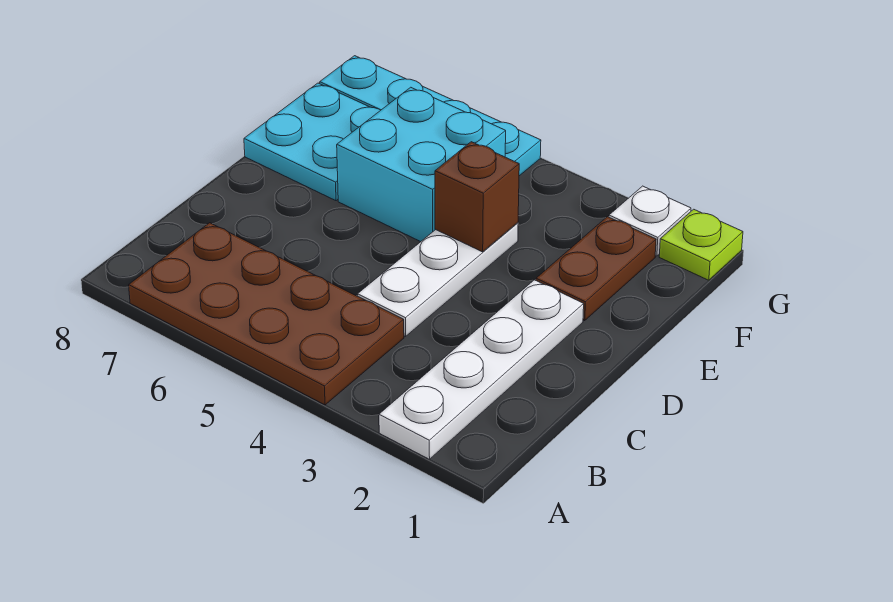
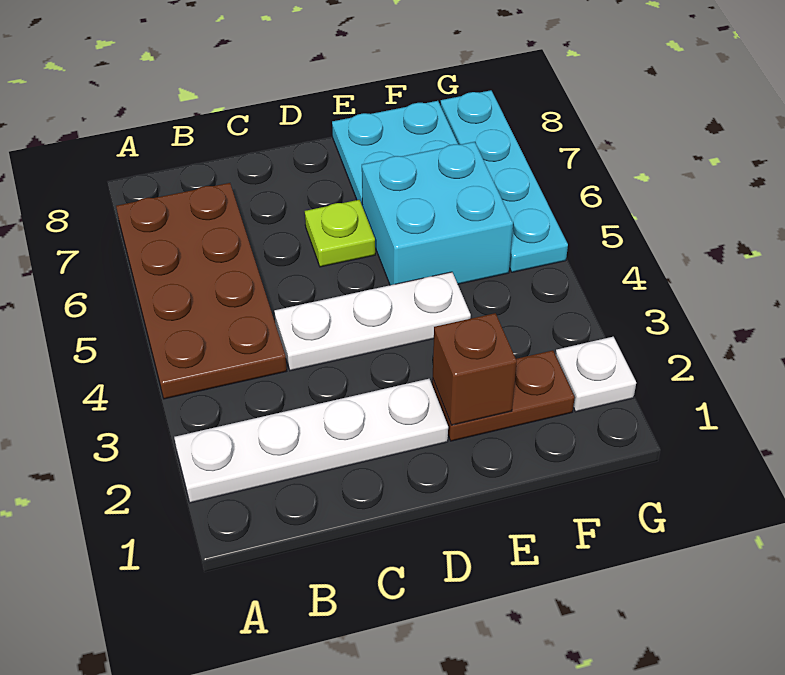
brown 1x1 brick [435,142,519,252] -> brown 1x1 brick moved to [433,313,517,425]
lime 1x1 plate [659,209,743,280] -> lime 1x1 plate moved to [305,200,375,267]

